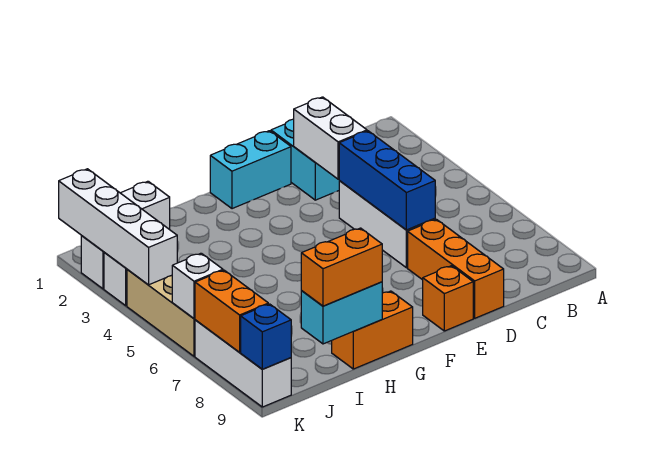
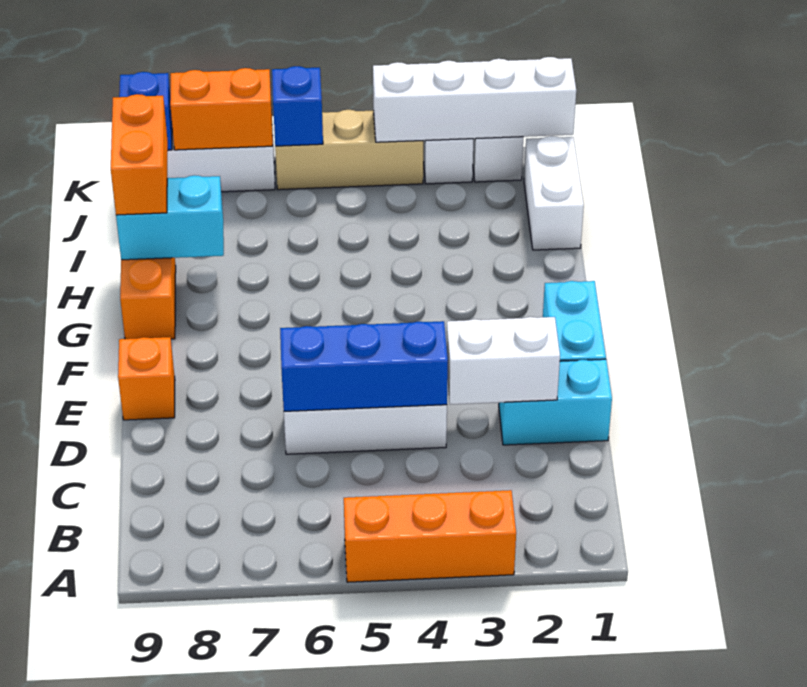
orange 1x3 brick [408,219,504,318] -> orange 1x3 brick moved to [344,490,516,582]
cyan 1x2 brick [301,282,382,344] -> cyan 1x2 brick turned to [116,175,224,260]
white 1x1 brick [172,253,223,319] -> blue 1x1 brick [272,66,323,146]

